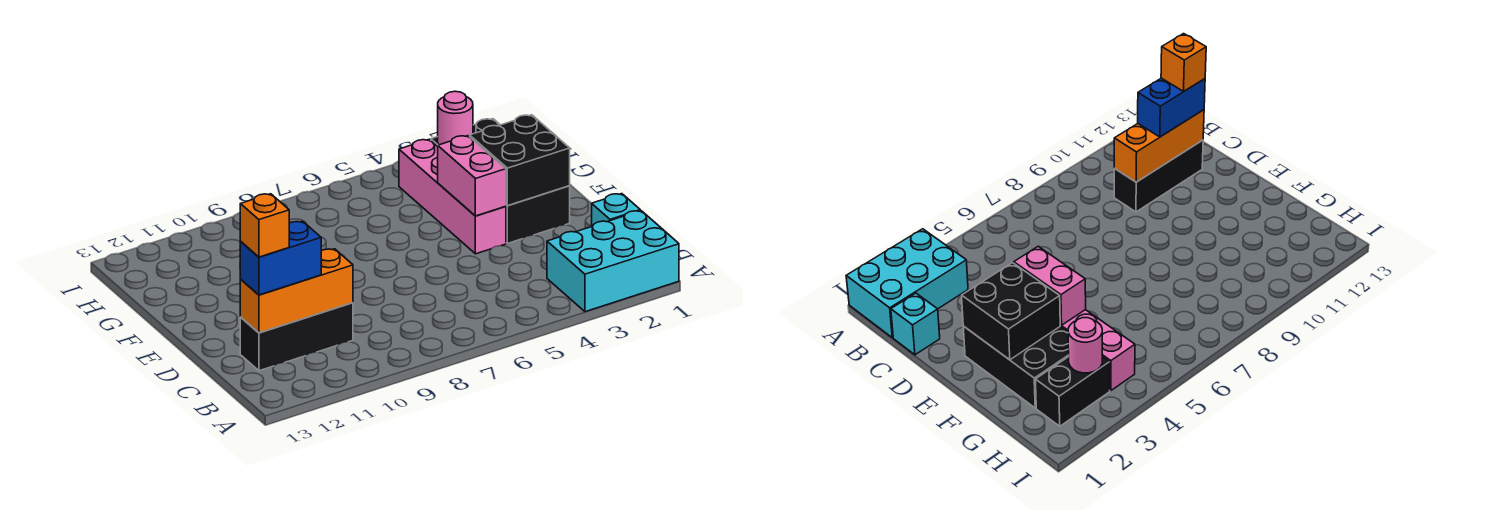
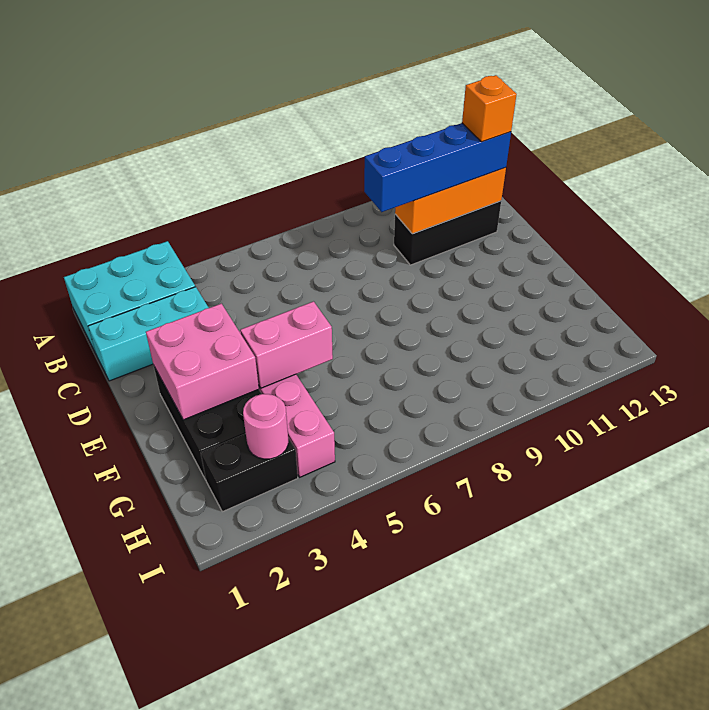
cyan 1x1 brick [592,194,640,226] -> cyan 1x3 brick [88,287,209,381]
blue 1x2 brick [240,221,321,295] -> blue 1x4 brick [364,123,511,212]
black 2x2 brick [470,115,570,206] -> pink 2x2 brick [146,304,259,420]
pink 1x2 brick [438,136,506,216] -> pink 1x2 brick turned to [240,302,333,388]

